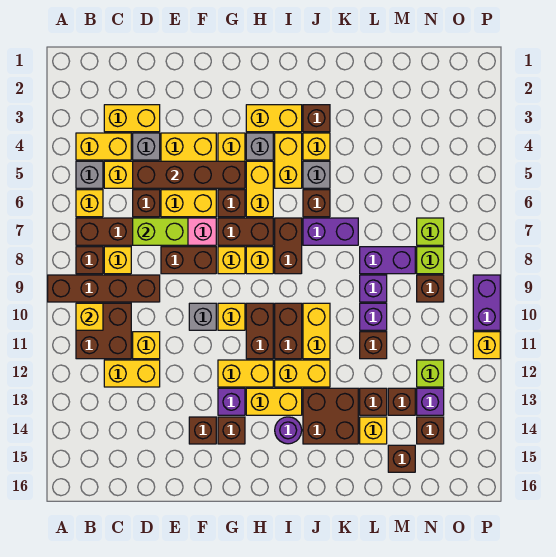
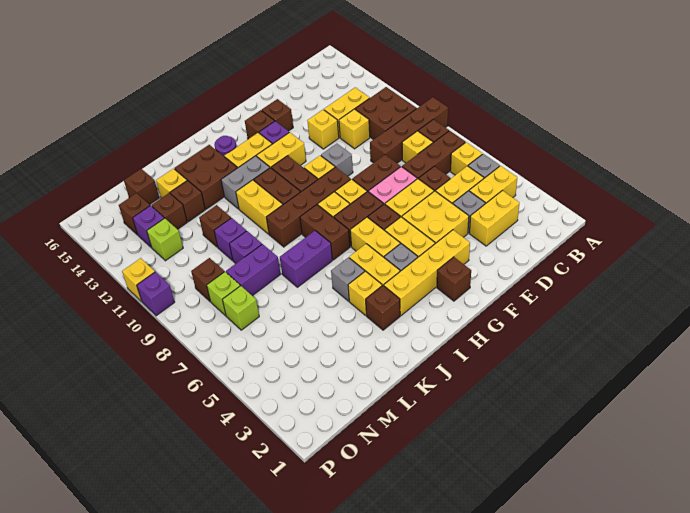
yellow 1x1 brick [76,303,103,330] -> yellow 1x1 brick moved to [307,110,339,149]
brown 1x4 brick [133,161,245,188] -> brown 1x4 brick moved to [266,167,351,247]
lime 1x2 brick [133,218,188,245] -> none
yellow 1x2 brick [246,105,302,132] -> yellow 1x4 brick [384,230,470,316]
yellow 1x2 brick [275,360,330,387] -> grey 1x2 brick [221,156,270,209]
brown 1x1 brick [303,190,330,217] -> brown 1x1 brick moved to [437,257,471,301]
purple 1x2 brick [473,275,500,330] -> purple 1x1 brick [137,272,175,316]

